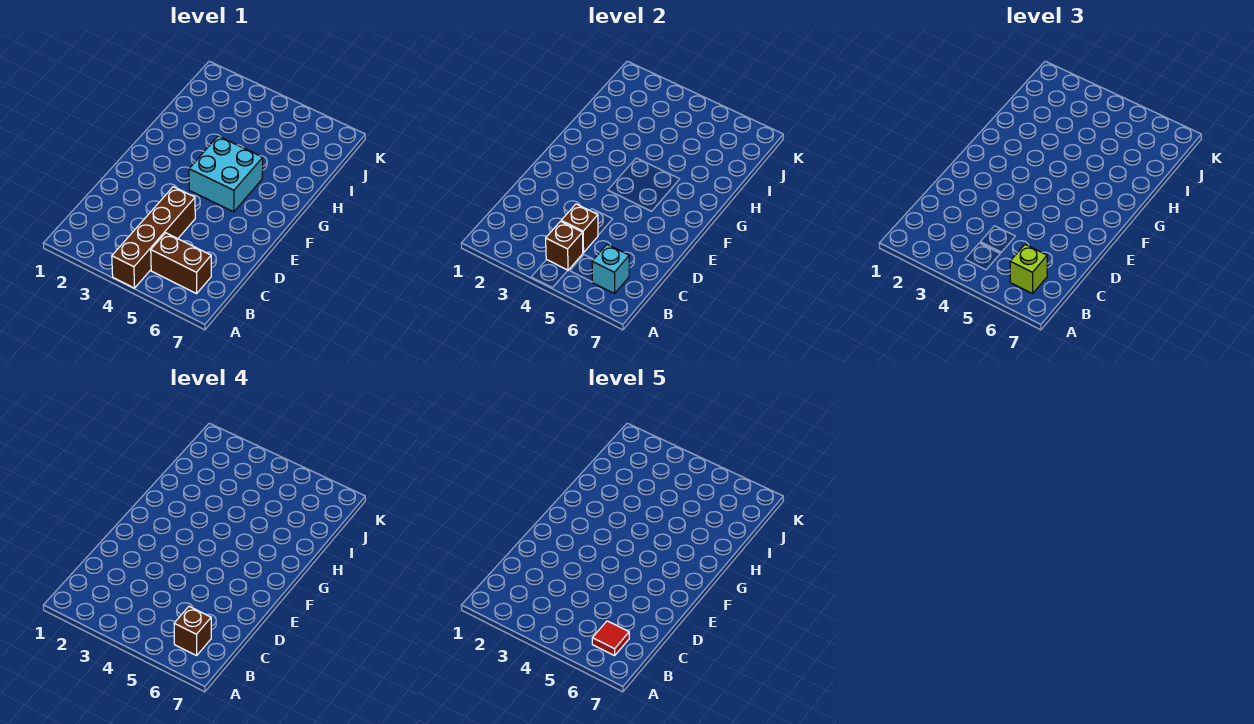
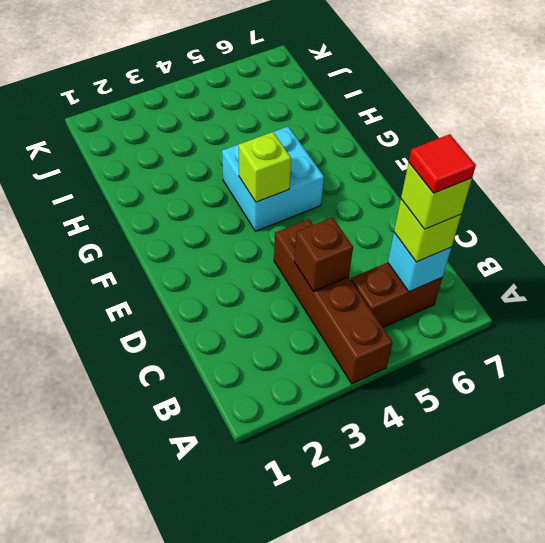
brown 1x1 brick [546,221,583,270] -> none
brown 1x1 brick [174,607,211,656] -> lime 1x1 brick [401,162,472,229]
none -> lime 1x1 brick [239,132,291,202]

